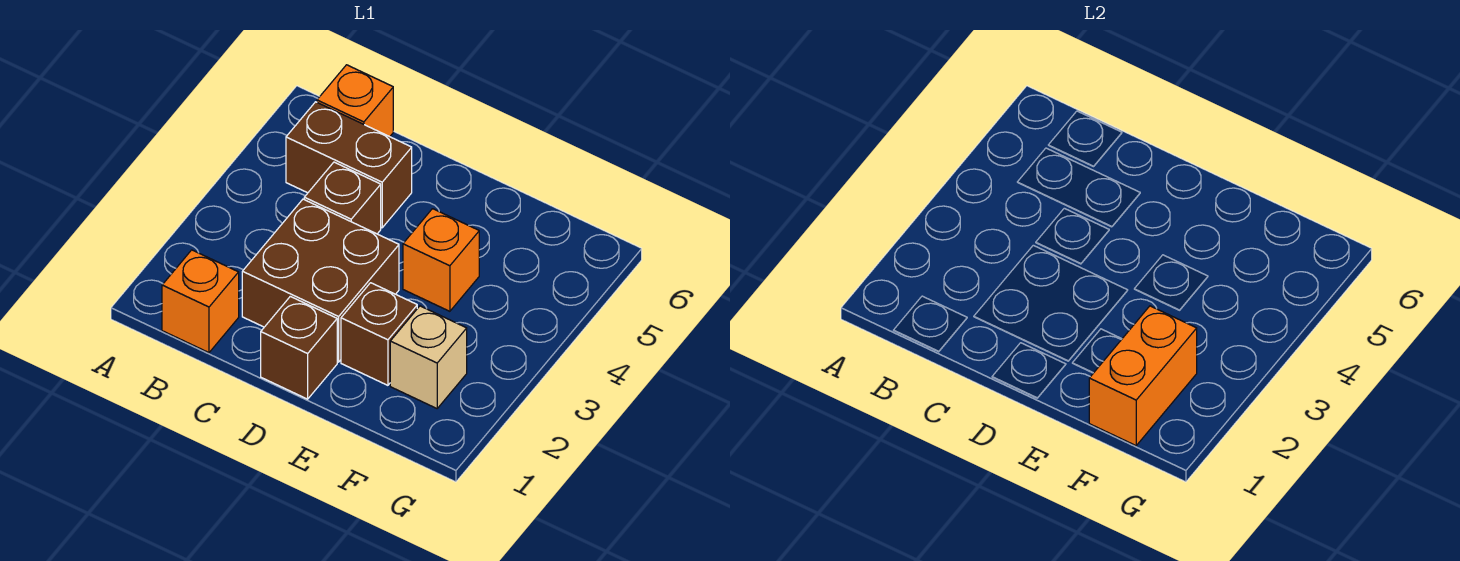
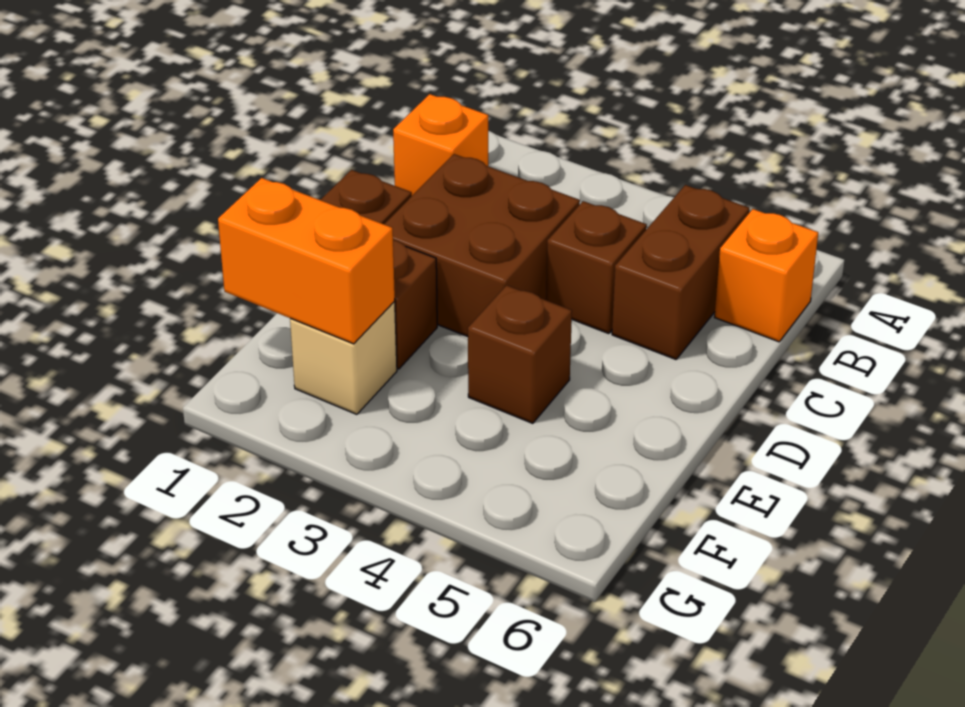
orange 1x1 brick [403,209,479,311] -> brown 1x1 brick [468,285,572,423]

